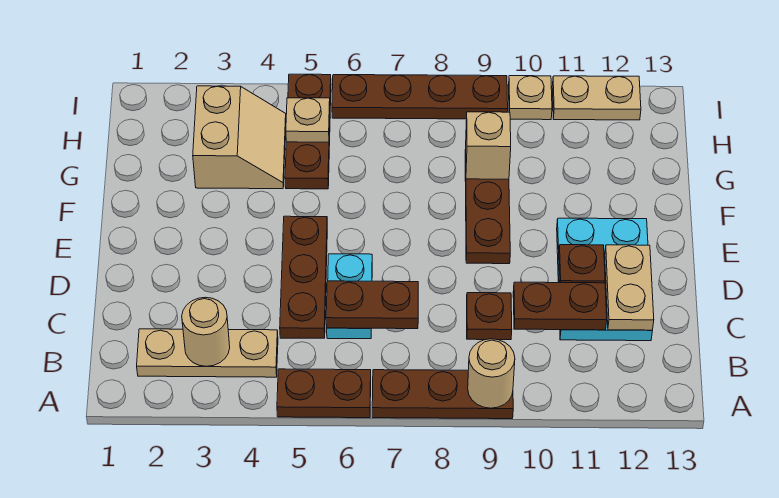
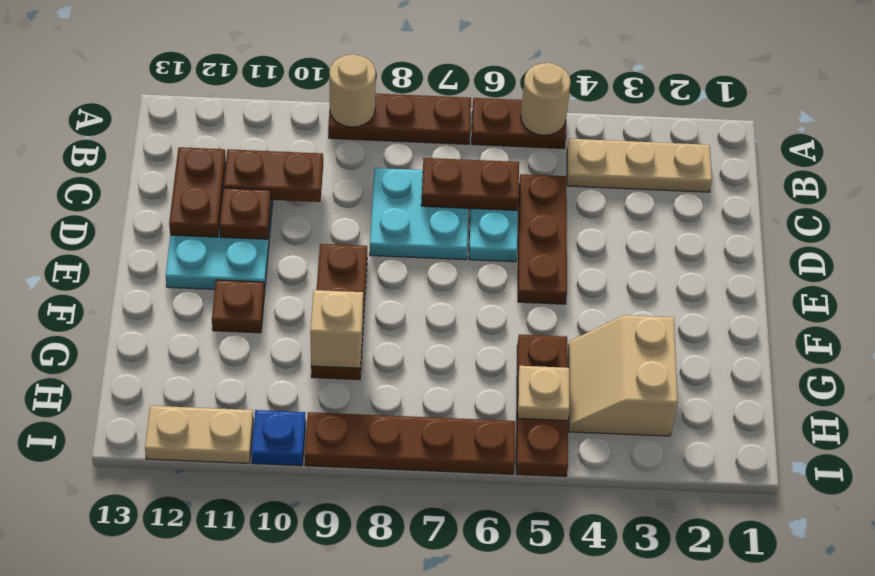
tan 1x1 round brick [182,297,230,366] -> tan 1x1 round brick moved to [521,63,571,135]
none -> cyan 2x2 plate [370,168,468,260]
brown 1x1 plate [467,293,512,340] -> brown 1x1 plate moved to [212,280,265,333]
tan 1x2 plate [605,245,654,330] -> brown 1x2 plate [169,147,226,237]
tan 1x1 plate [509,76,552,120] -> blue 1x1 plate [252,410,306,466]

